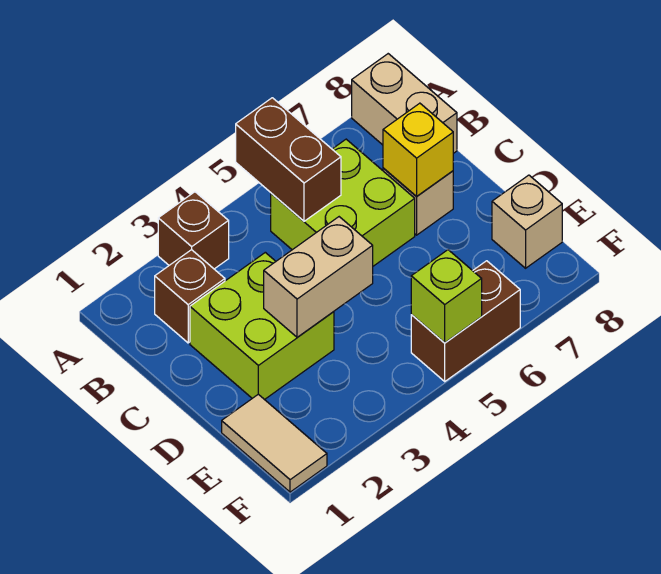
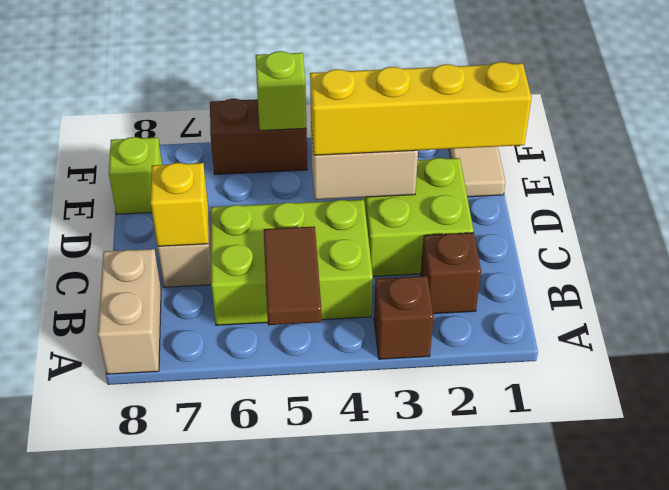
brown 1x2 brick [236,98,341,221] -> brown 1x2 tile [264,226,322,325]
lime 2x2 brick [271,139,415,266] -> lime 2x3 brick [211,200,373,325]
none -> yellow 1x4 brick [310,62,532,155]
tan 1x1 brick [492,175,562,268] -> lime 1x1 brick [109,137,162,214]

